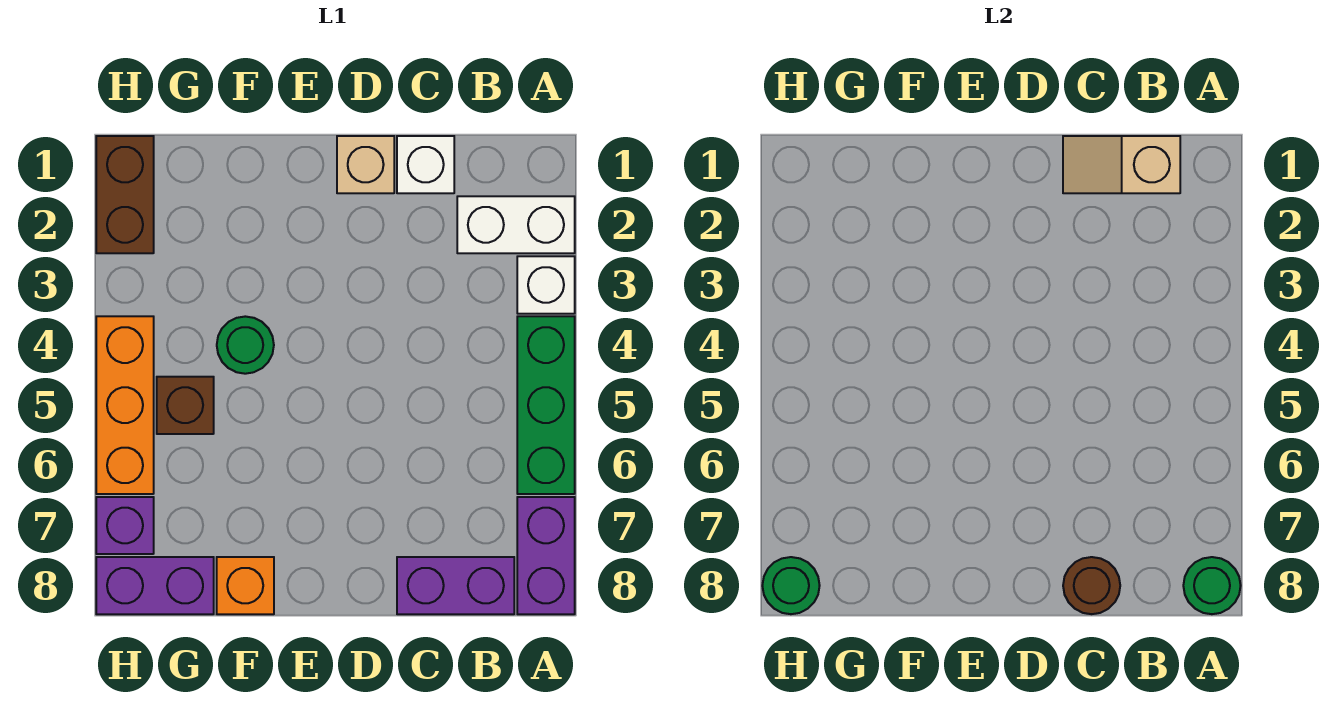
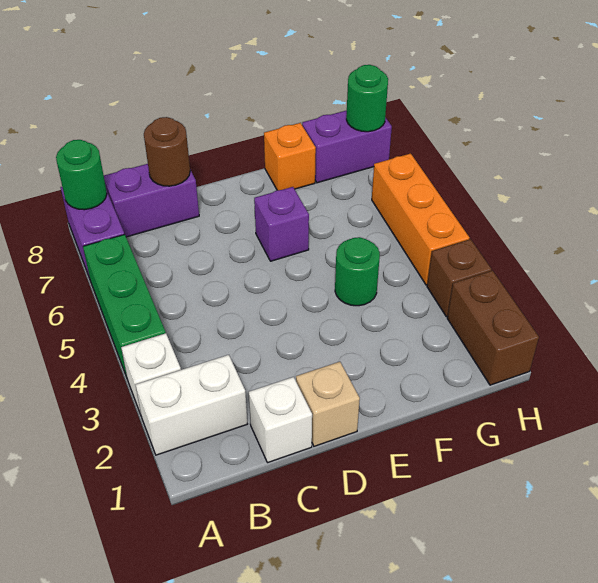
tan 1x2 slope [1063,136,1180,193] -> none
brown 1x1 brick [157,377,214,434] -> brown 1x1 brick moved to [427,239,491,317]
purple 1x1 brick [96,497,154,554] -> purple 1x1 brick moved to [254,187,309,261]

